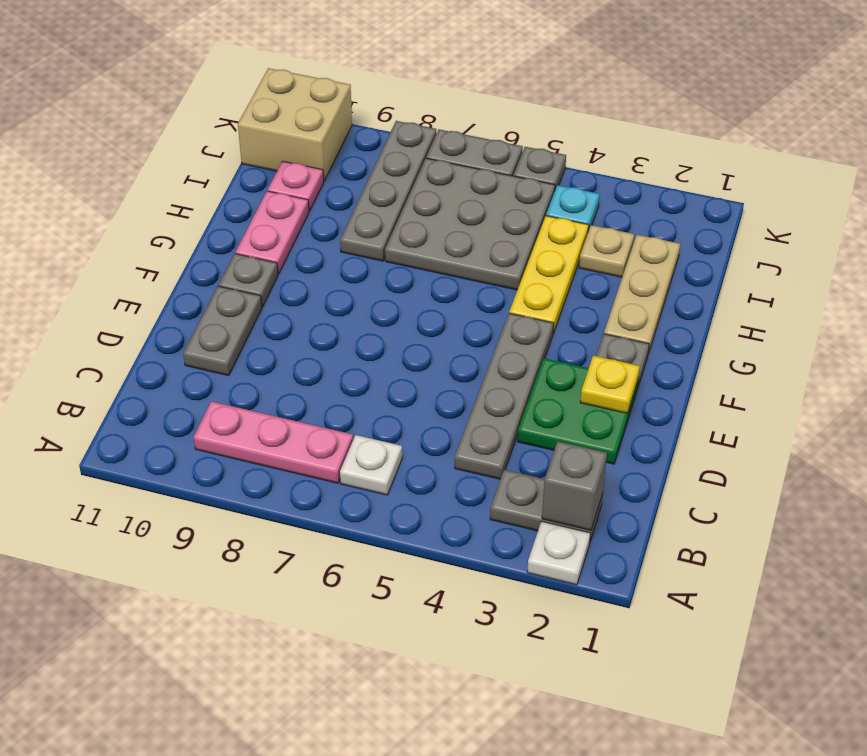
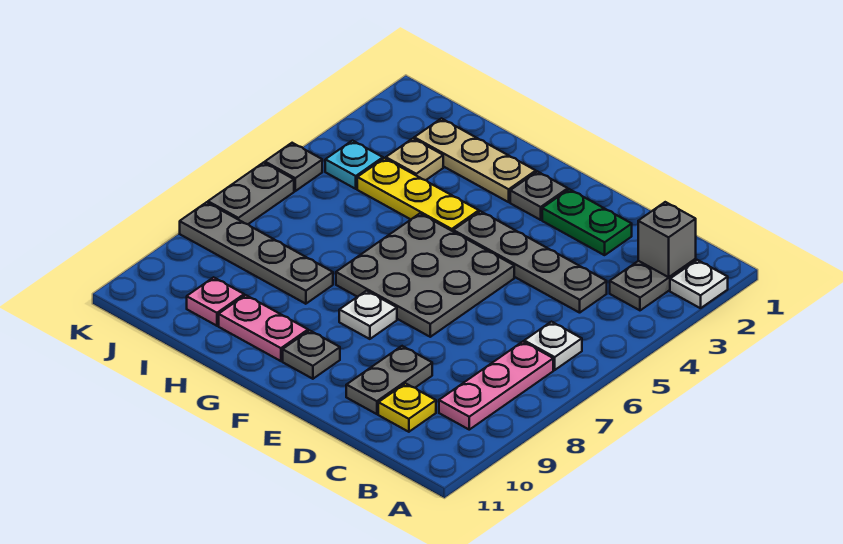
green 2x2 plate [518,358,638,464] -> green 1x2 plate [542,189,632,255]
grey 1x2 plate [183,286,262,376] -> grey 1x2 plate turned to [346,346,432,414]
yellow 1x1 plate [580,356,640,413] -> yellow 1x1 plate moved to [378,383,436,432]
none -> white 1x1 plate [339,291,397,339]
grey 3x3 plate [385,158,555,290] -> grey 3x3 plate moved to [336,214,514,337]
tan 2x2 brick [238,68,352,181] -> none

